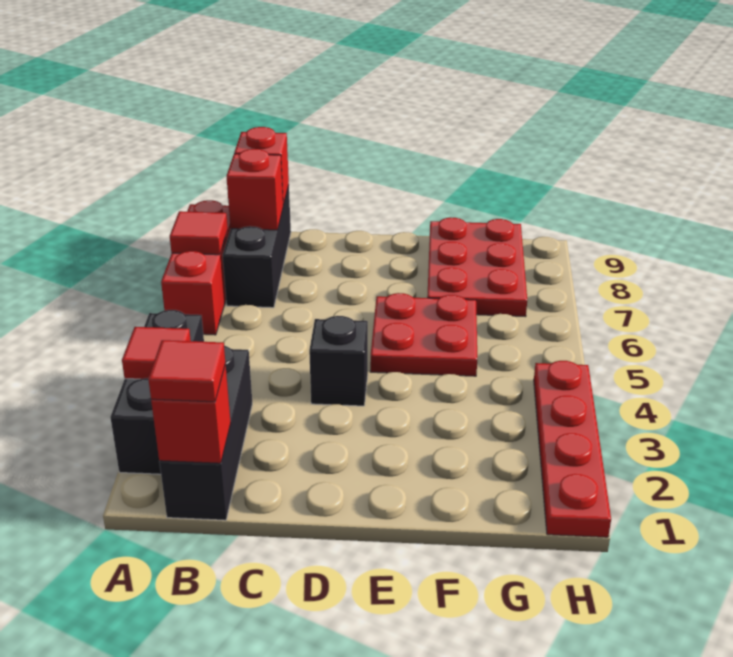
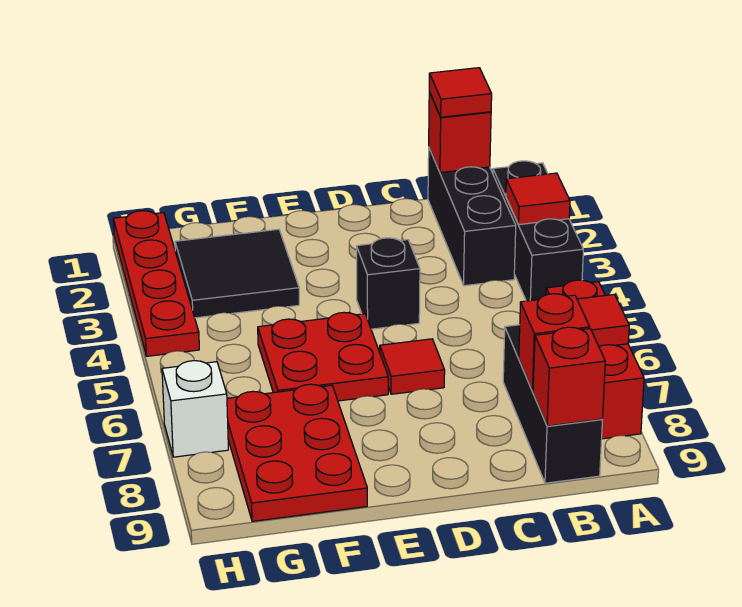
none -> red 1x1 tile [380,339,445,394]
none -> black 2x2 tile [175,229,299,318]
none -> white 1x1 brick [162,361,228,457]

